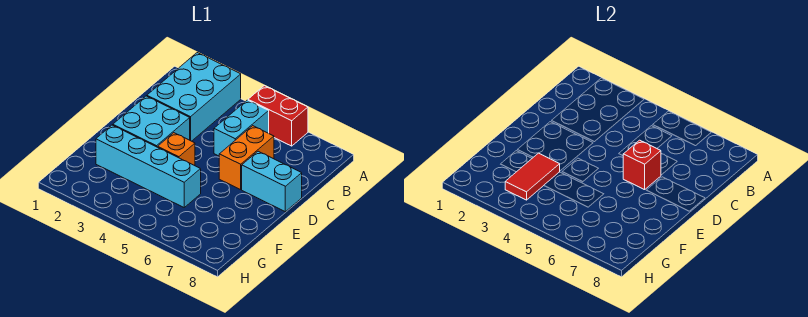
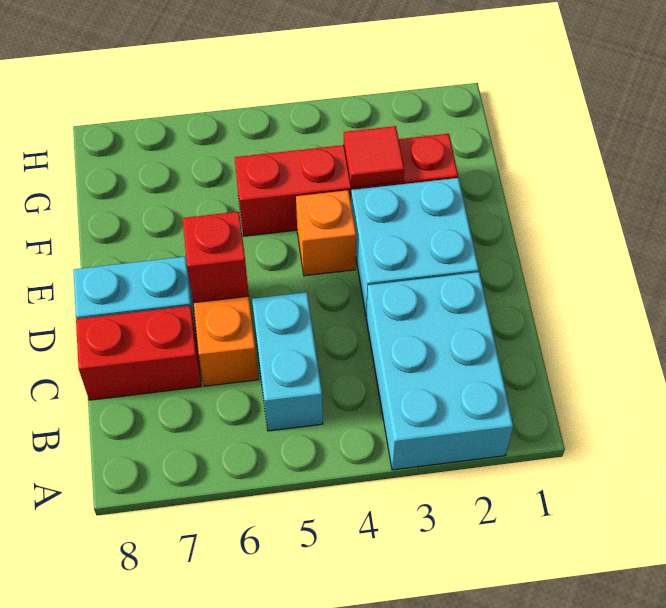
red 1x2 brick [248,86,308,146] -> red 1x2 brick moved to [76,306,201,400]
cyan 1x4 brick [96,125,201,207] -> red 1x4 brick [235,134,458,236]
red 1x2 tile [505,153,560,200] -> red 1x1 tile [344,126,404,187]

